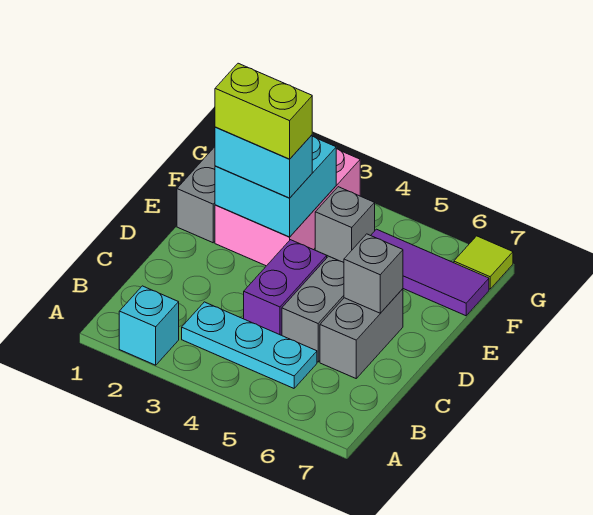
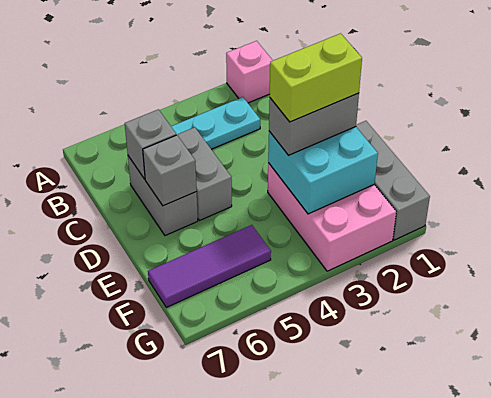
cyan 1x1 brick [119,286,179,365] -> pink 1x1 brick [226,41,273,103]
purple 1x2 brick [244,240,327,335] -> none
cyan 1x2 brick [215,127,312,198] -> grey 1x2 brick [269,93,359,155]
grey 1x1 brick [315,187,375,263] -> grey 1x1 brick moved to [125,109,176,179]
lime 1x1 tile [454,236,513,289] -> none

